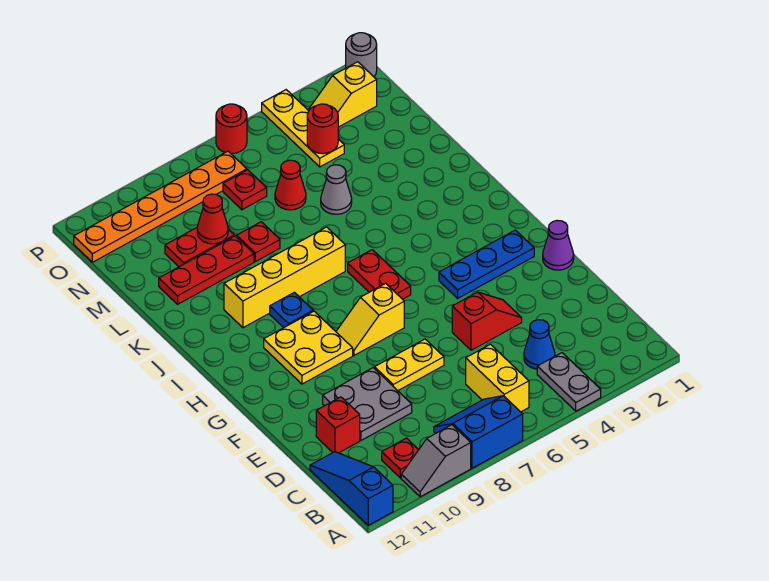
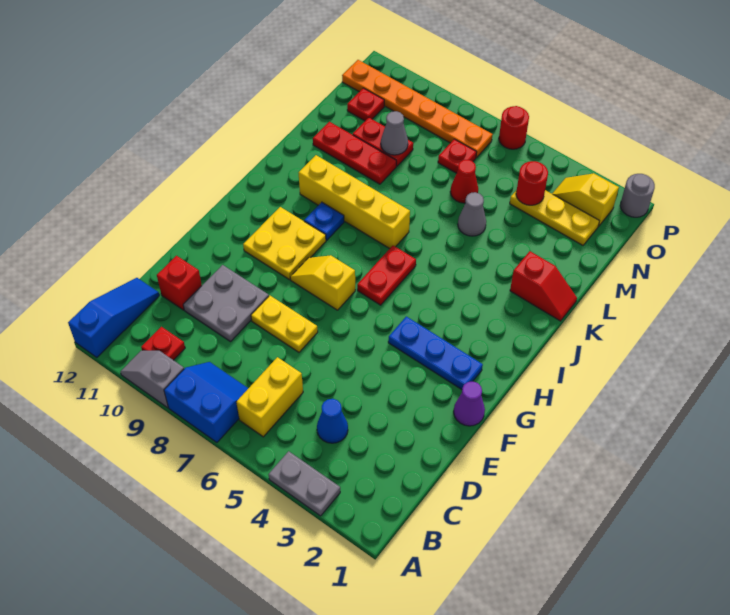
grey 1x2 plate [537,353,601,411] -> grey 1x2 plate turned to [268,451,340,516]
red 1x2 slope [452,292,522,350] -> red 1x2 slope moved to [510,251,577,321]
red 1x1 plate [237,222,280,262] -> red 1x1 plate moved to [347,88,384,121]
red 1x1 cone [197,194,228,244] -> grey 1x1 cone [381,111,408,155]
yellow 1x3 plate [262,90,344,167] -> yellow 1x3 plate turned to [510,190,599,245]

